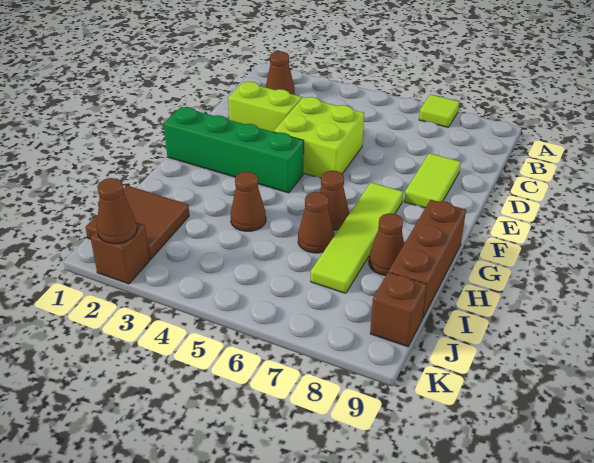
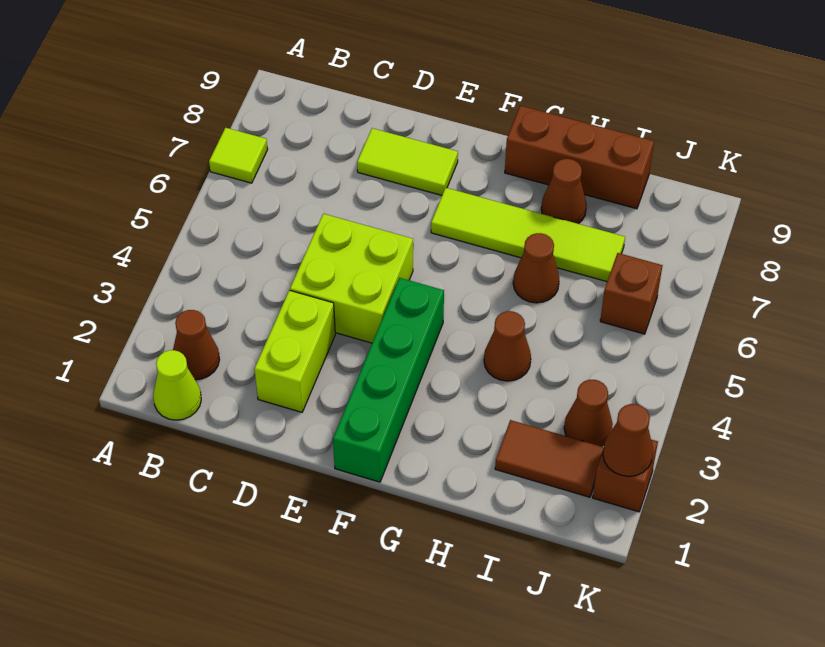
none -> lime 1x1 cone [153,350,201,420]
brown 1x1 cone [320,171,349,230] -> brown 1x1 cone moved to [564,380,613,446]
brown 2x2 tile [85,186,189,259] -> brown 1x2 tile [495,420,604,497]
brown 1x1 brick [370,272,427,347] -> brown 1x1 brick moved to [600,253,663,334]

